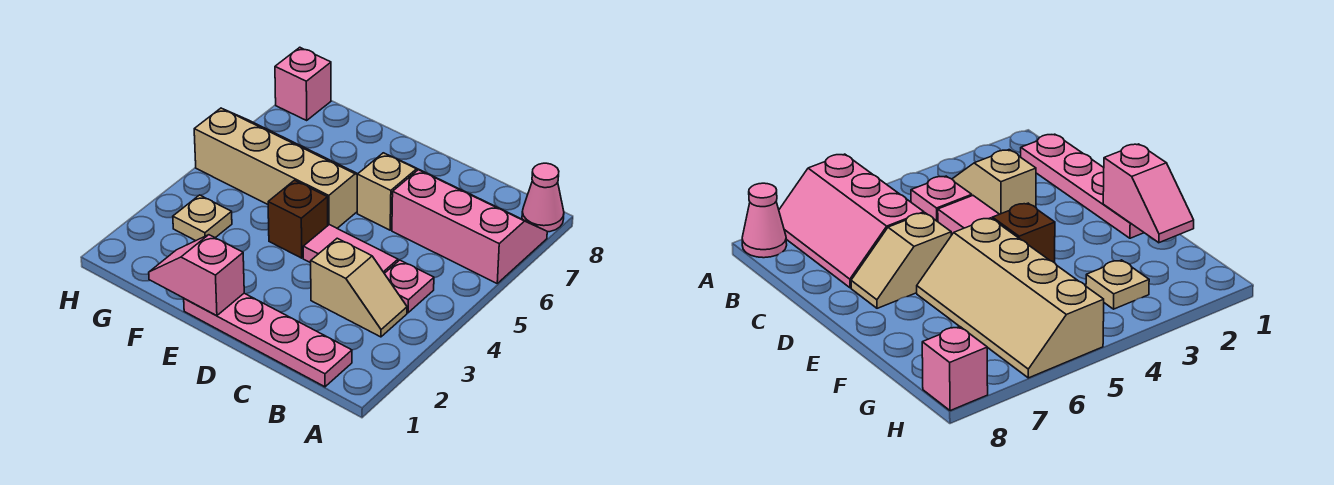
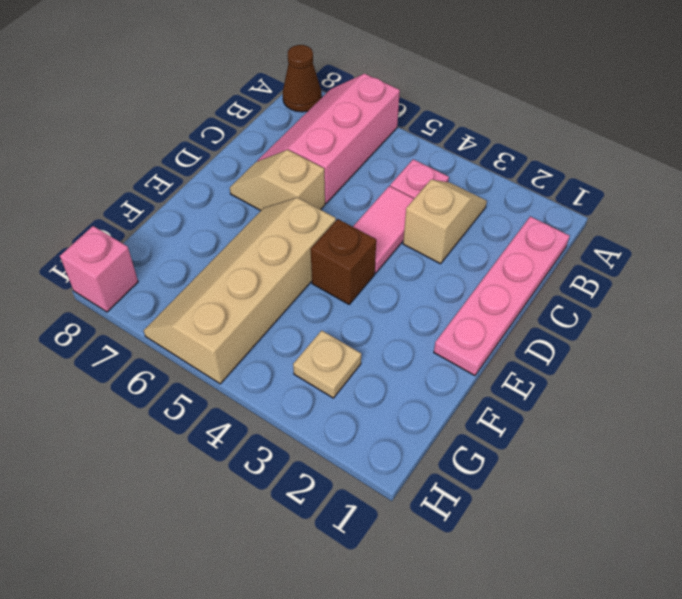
pink 1x1 cone [522,163,564,232] -> brown 1x1 cone [283,45,322,112]
pink 1x2 slope [149,235,244,316] -> none

